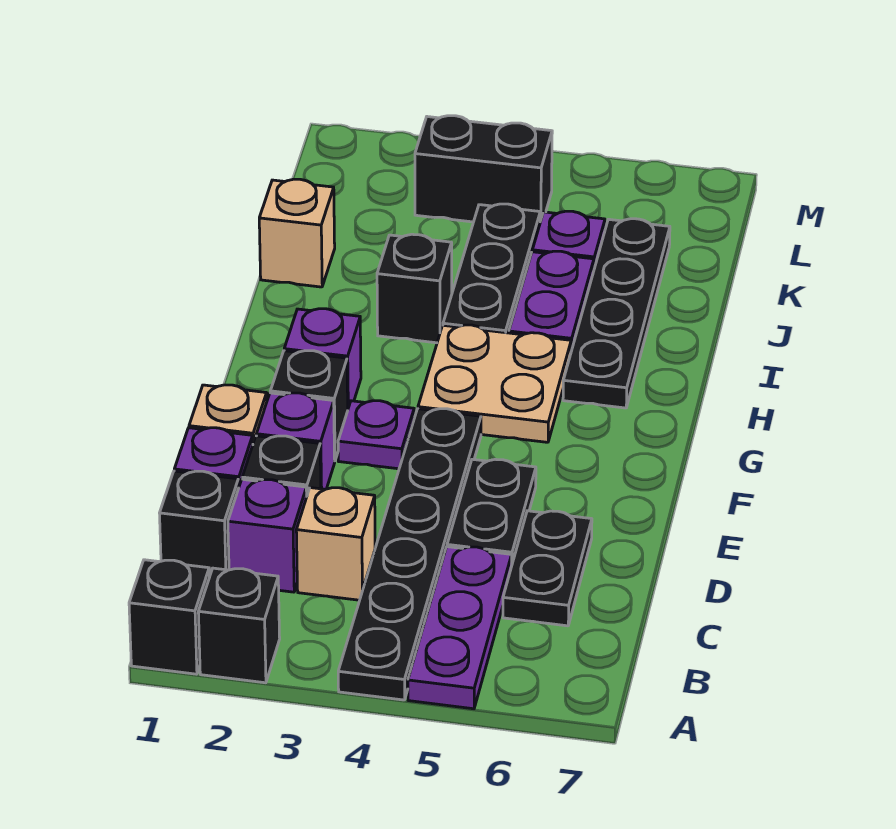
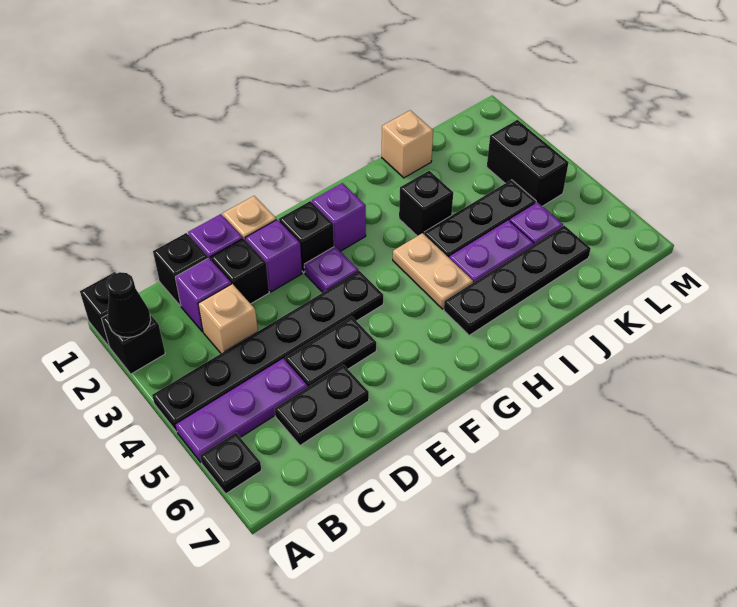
none -> black 1x1 cone [106,272,151,338]
none -> black 1x1 plate [200,433,261,494]
tan 2x2 plate [418,325,571,442] -> tan 1x2 plate [393,233,473,309]

